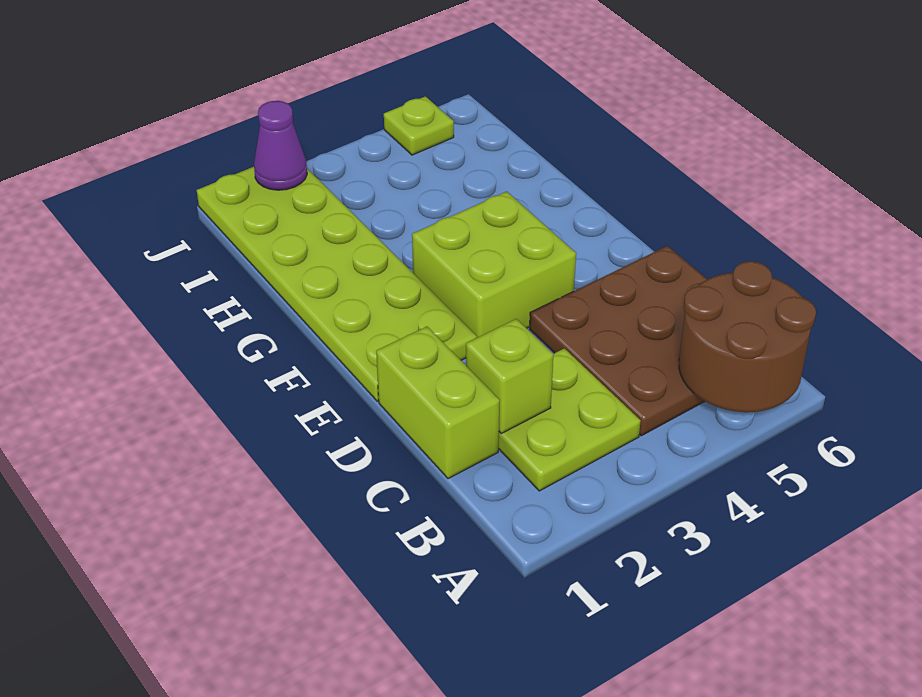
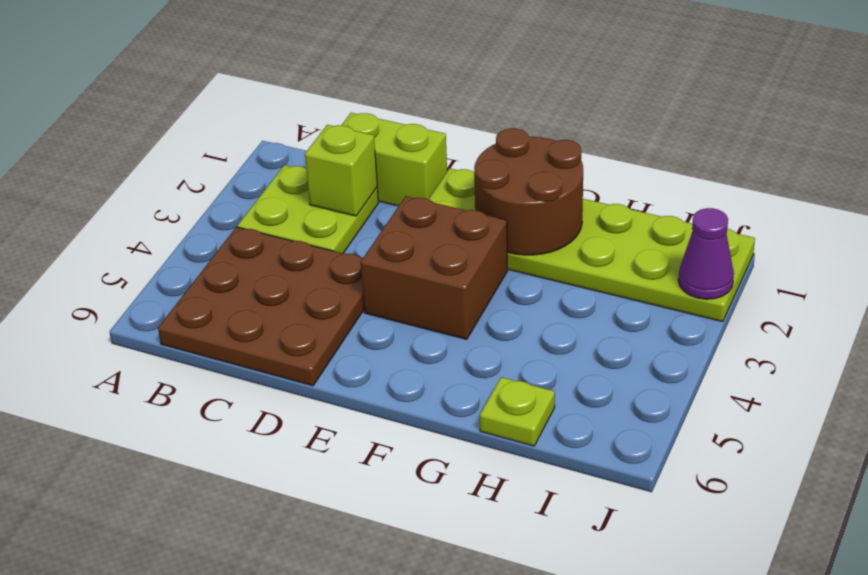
brown 2x2 round brick [679,261,816,412] -> brown 2x2 round brick moved to [474,128,583,255]
lime 2x2 brick [412,192,576,338] -> brown 2x2 brick [361,196,508,339]
lime 1x1 plate [384,96,454,155] -> lime 1x1 plate moved to [480,377,555,446]

